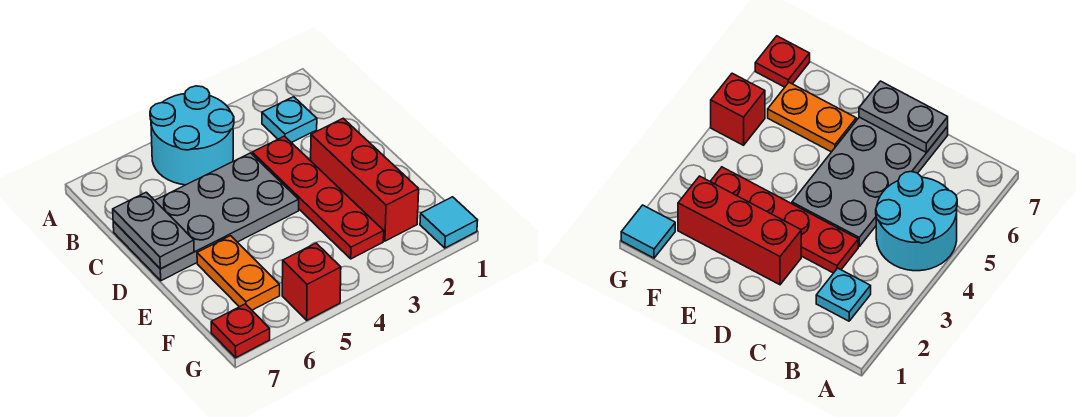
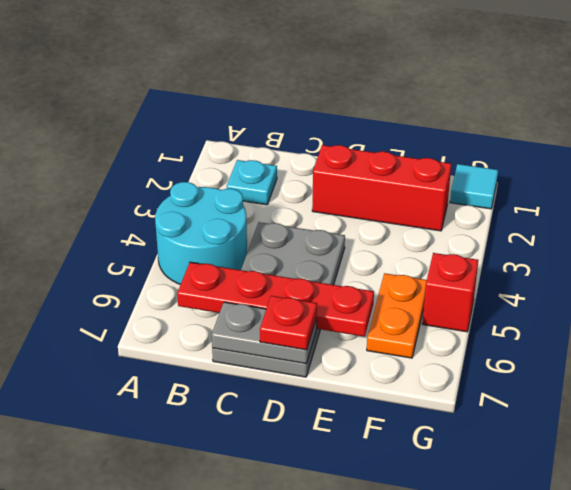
red 1x4 plate [252,136,384,259] -> red 1x4 plate moved to [177,262,374,337]
orange 1x2 plate [197,236,280,310] -> orange 1x2 plate turned to [367,273,427,358]
red 1x1 plate [211,304,270,358] -> red 1x1 plate moved to [260,296,317,350]

